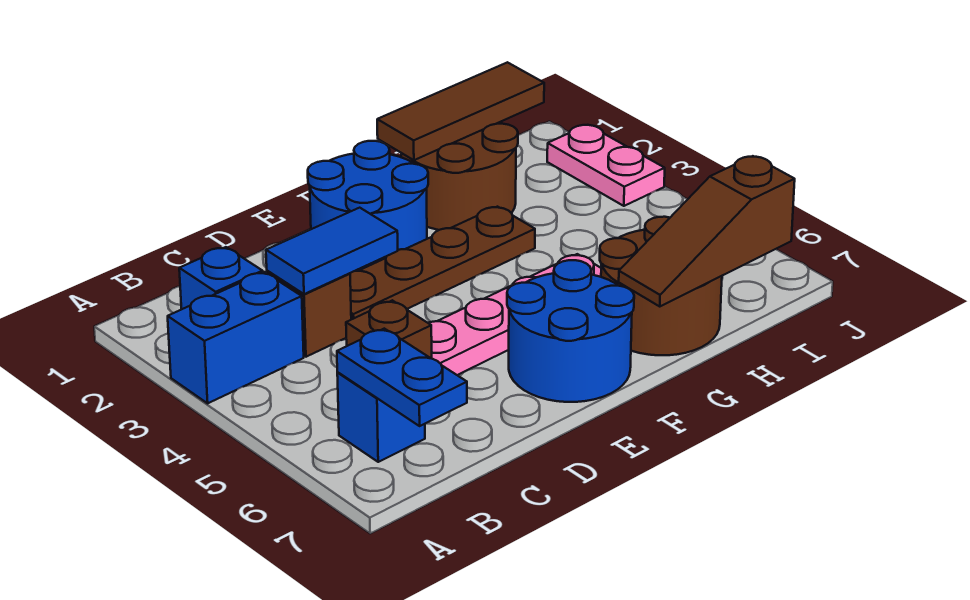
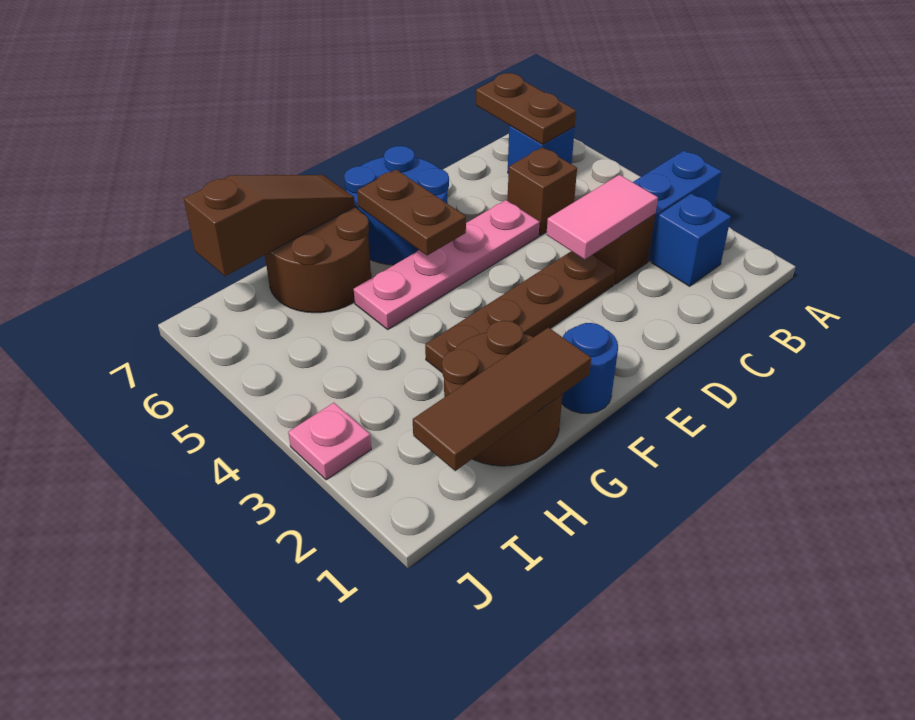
blue 1x2 plate [337,329,467,426] -> brown 1x2 plate [476,73,576,145]
blue 1x2 tile [266,208,398,294] -> pink 1x2 tile [546,175,658,259]
blue 2x2 round brick [308,141,428,271] -> blue 1x1 round brick [562,323,618,413]
none -> brown 1x2 plate [357,170,466,255]
pink 1x2 plate [547,125,665,206] -> pink 1x1 plate [288,403,371,480]

